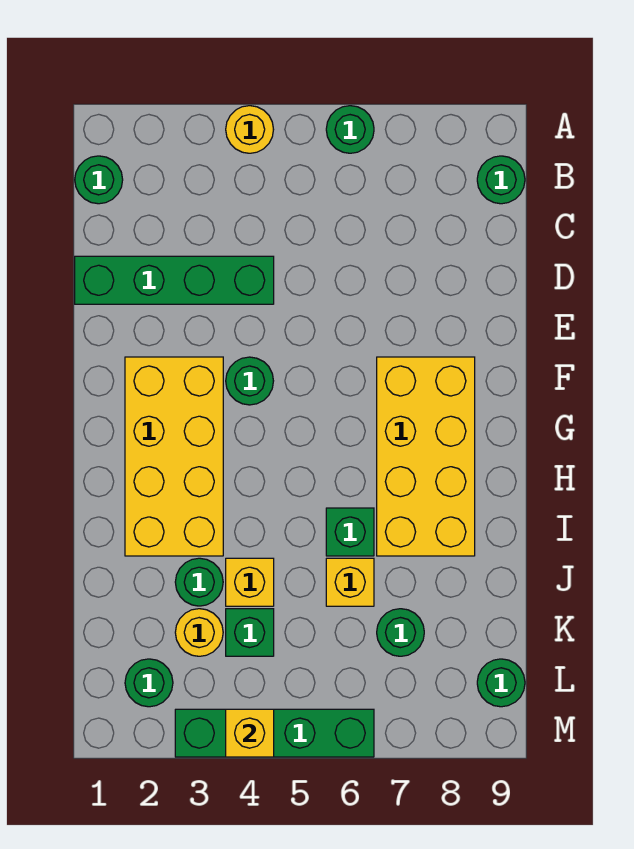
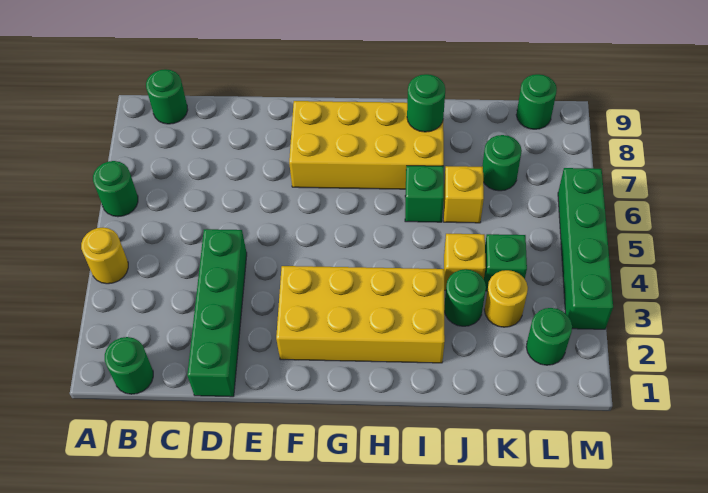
green 1x1 round brick [226,357,273,405] -> green 1x1 round brick moved to [407,74,445,132]
yellow 1x1 brick [226,709,274,757] -> none

